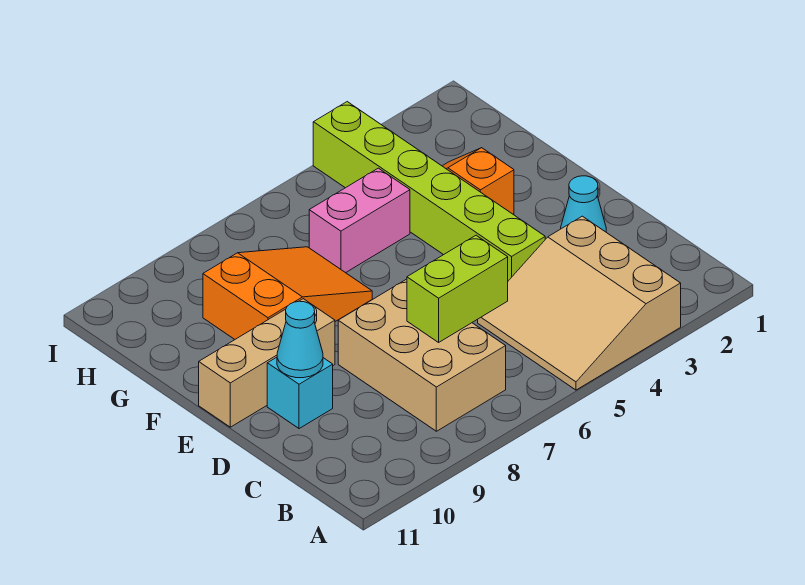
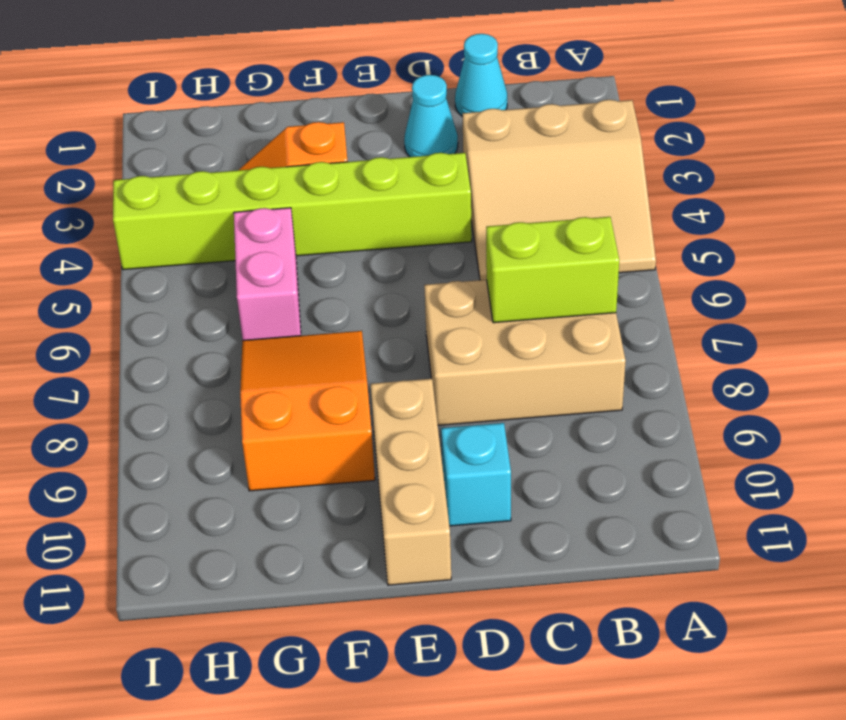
lime 1x2 brick [407,235,508,342] -> lime 1x2 brick turned to [486,217,619,323]
cyan 1x1 cone [277,301,323,378] -> cyan 1x1 cone moved to [455,34,507,117]

